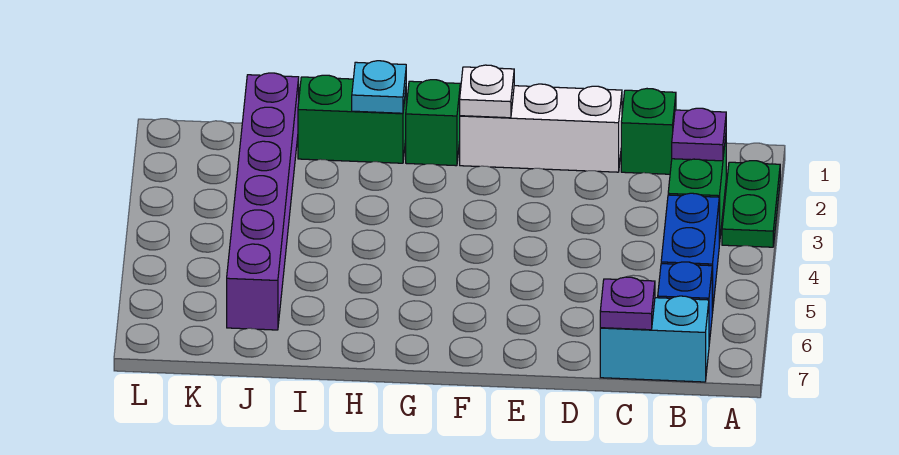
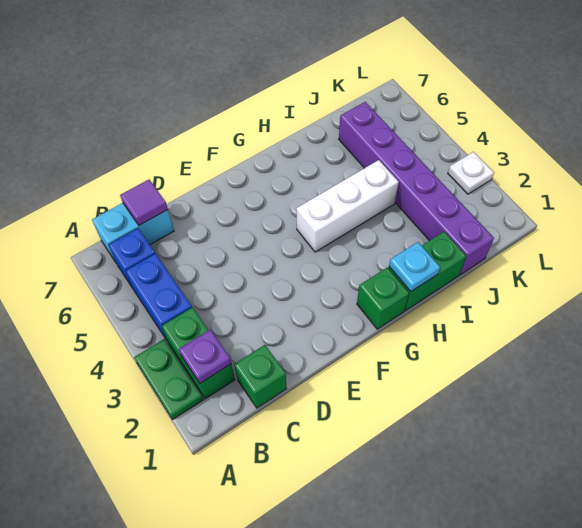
purple 1x1 plate [600,277,655,330] -> purple 1x1 tile [120,180,168,225]
white 1x3 brick [460,84,622,172] -> white 1x3 brick moved to [296,160,399,252]
white 1x1 plate [460,65,514,118] -> white 1x1 plate moved to [448,152,494,194]

